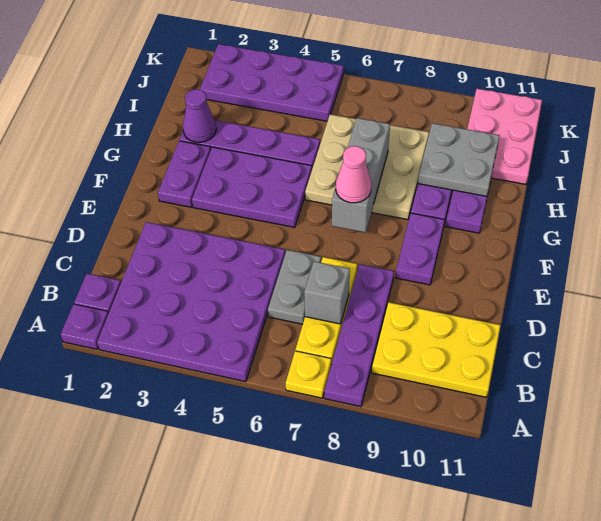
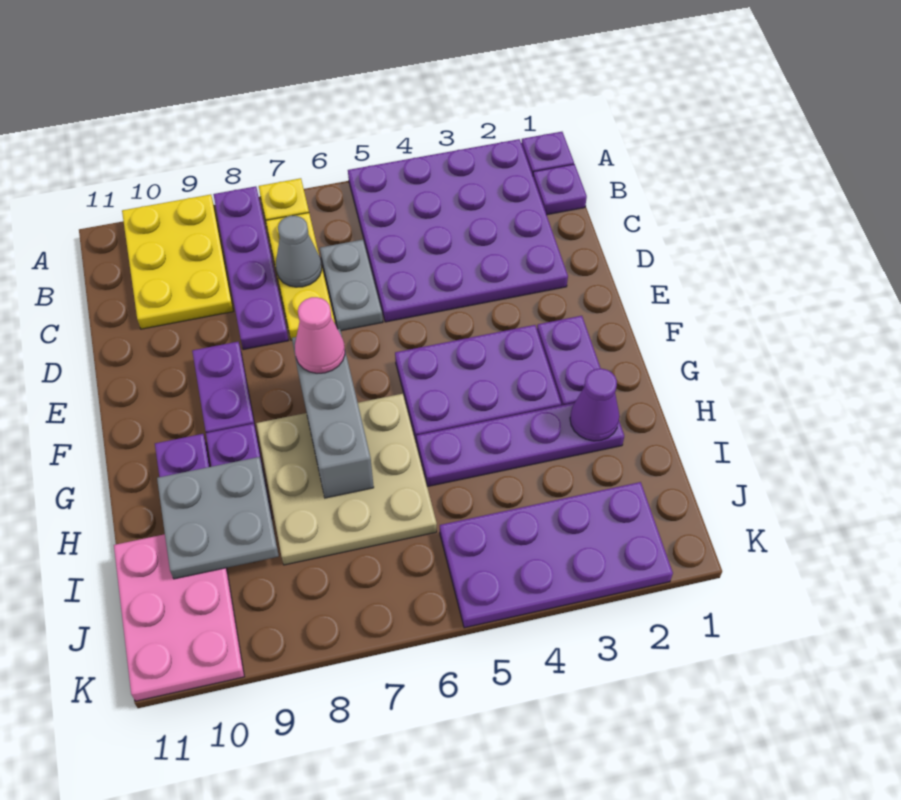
yellow 2x3 plate [372,302,500,397] -> yellow 2x3 plate turned to [122,195,233,329]
grey 1x1 brick [304,261,350,324] -> grey 1x1 cone [276,216,322,287]

